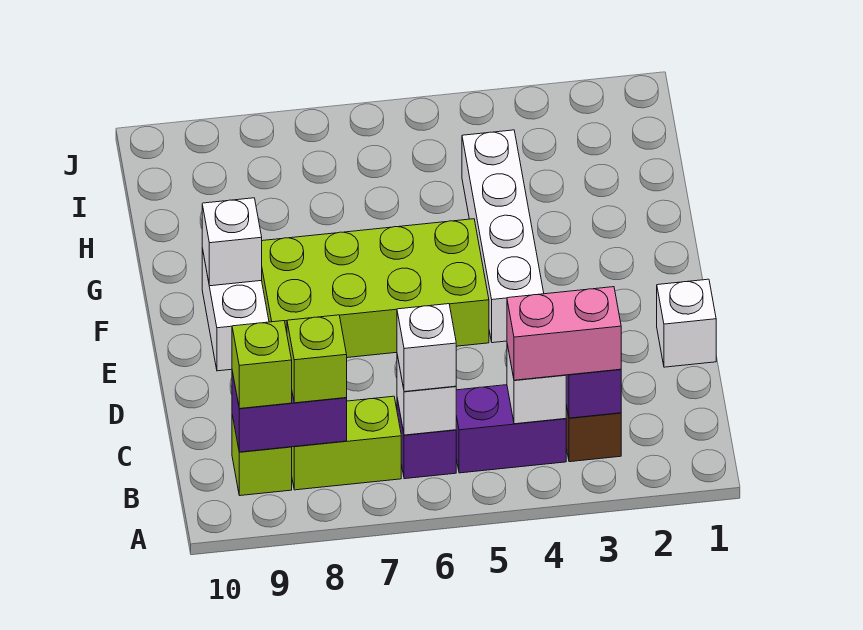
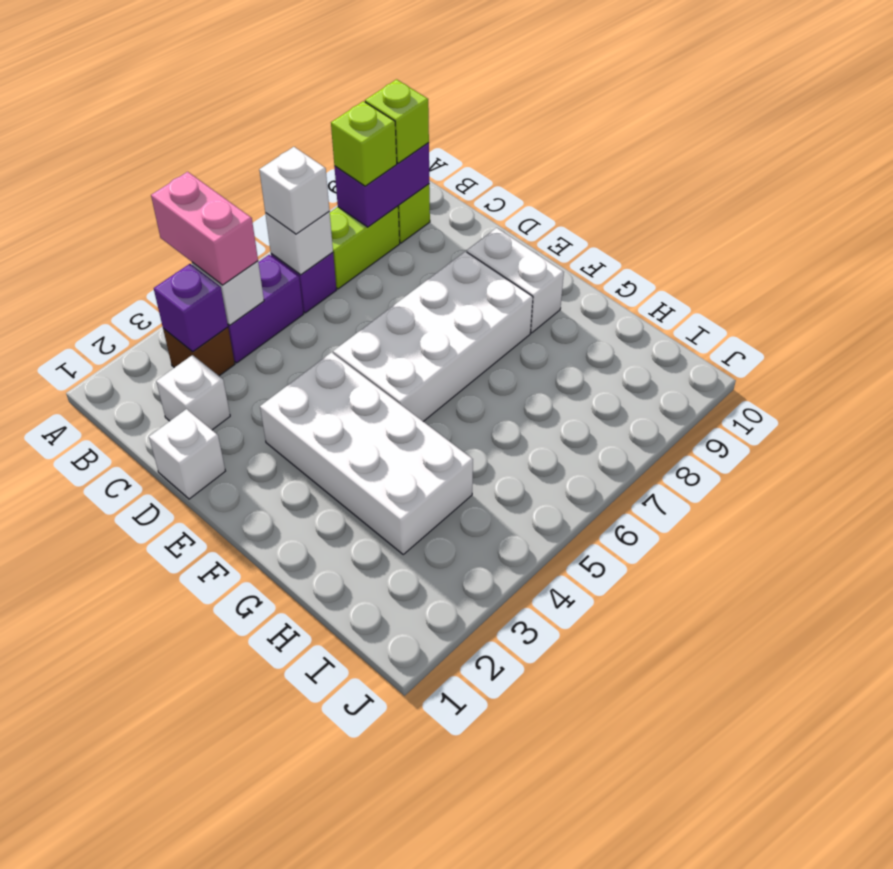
pink 1x2 brick [507,287,621,380] -> pink 1x2 brick turned to [151,172,258,285]
white 1x4 brick [462,130,544,343] -> white 2x4 brick [260,352,473,554]
lime 2x4 brick [262,219,489,358] -> white 2x4 brick [333,251,533,422]
white 1x1 brick [202,198,262,286] -> white 1x1 brick moved to [156,355,230,430]

